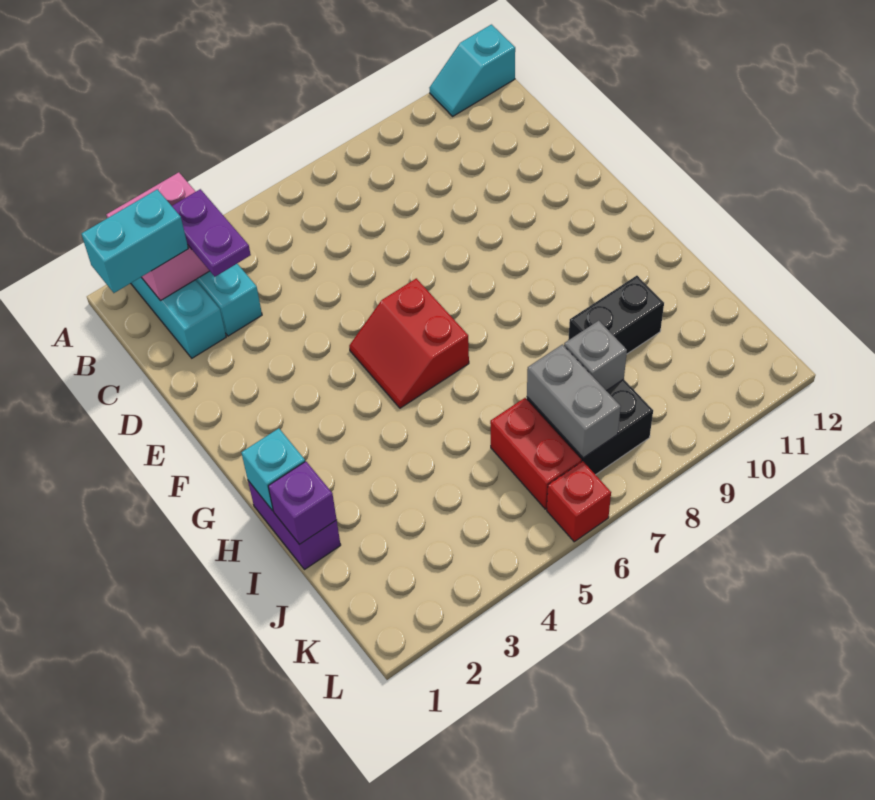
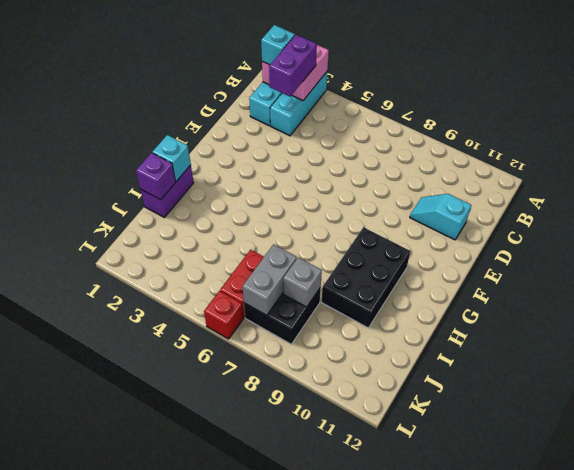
cyan 1x2 slope [429,25,515,116] -> cyan 1x2 slope moved to [410,194,471,240]
cyan 1x2 brick [82,189,188,293] -> cyan 1x1 brick [261,25,295,65]
purple 1x2 plate [172,189,251,277] -> purple 1x2 brick [269,35,317,97]
red 2x2 slope [349,278,469,408] -> none
black 1x2 brick [568,276,664,354] -> black 2x3 brick [321,227,410,328]

